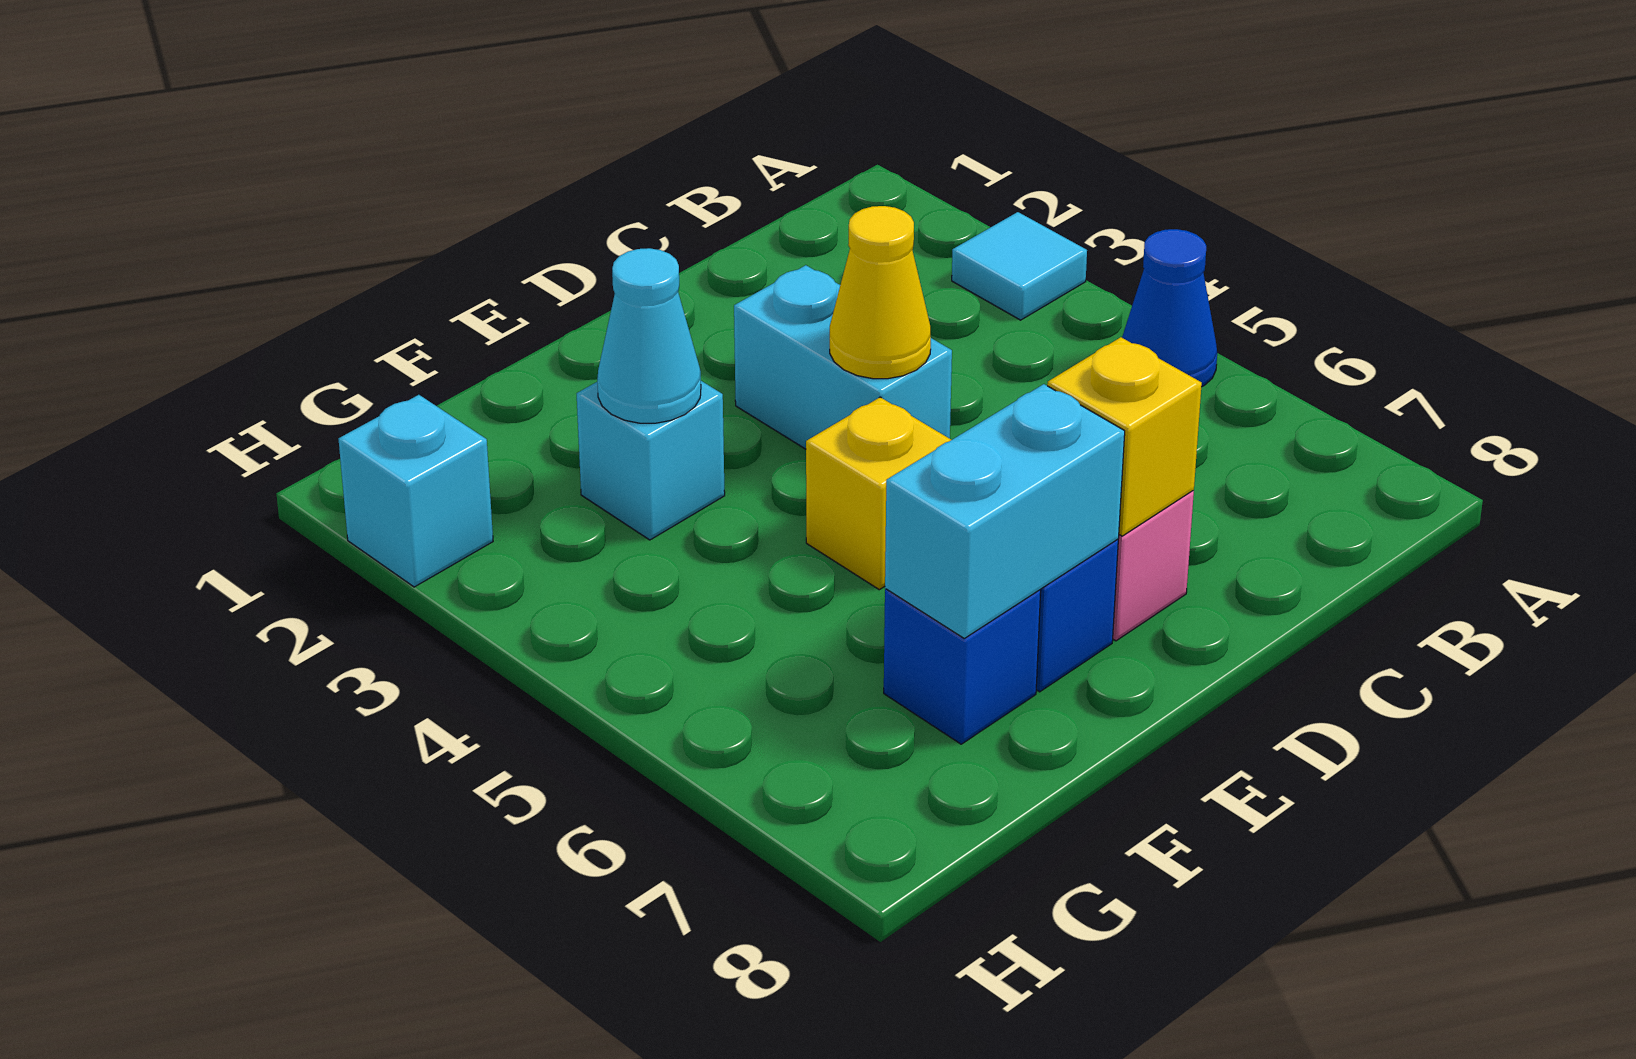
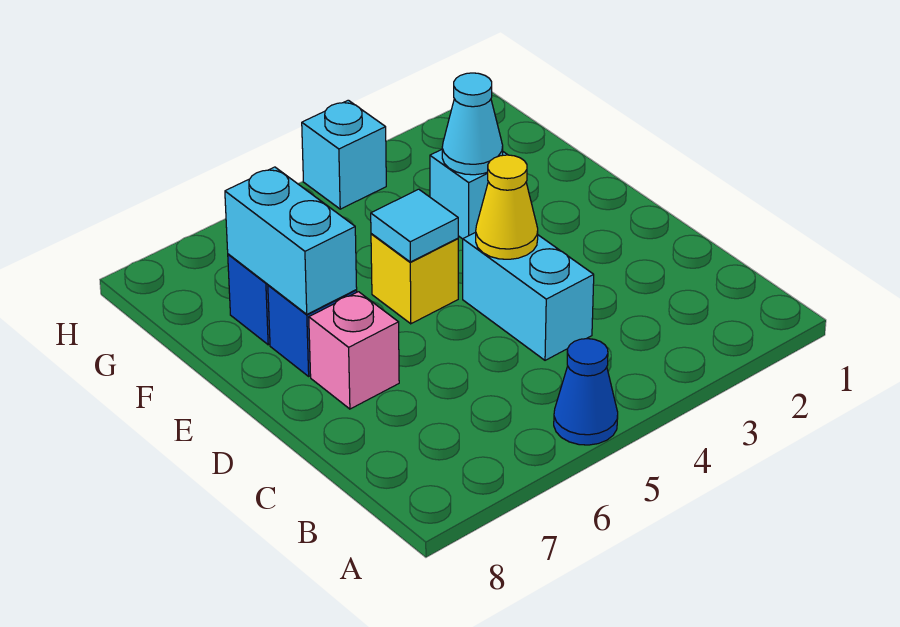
cyan 1x1 tile [952,212,1087,320] -> cyan 1x1 tile moved to [371,189,458,262]
cyan 1x2 brick [734,265,952,449] -> cyan 1x2 brick turned to [463,232,594,360]
yellow 1x1 brick [1047,337,1202,536] -> none
cyan 1x1 brick [339,395,493,587] -> cyan 1x1 brick moved to [302,100,386,209]

